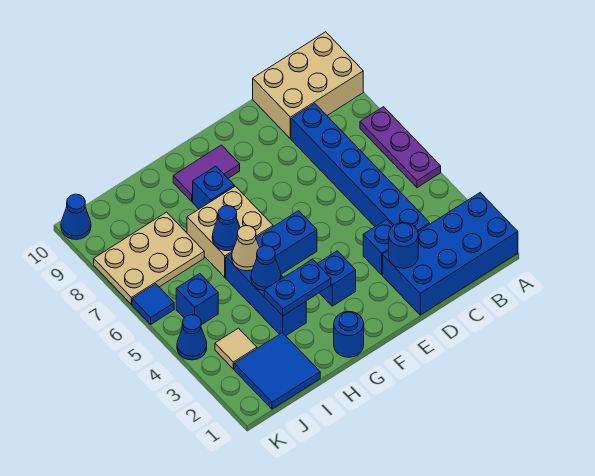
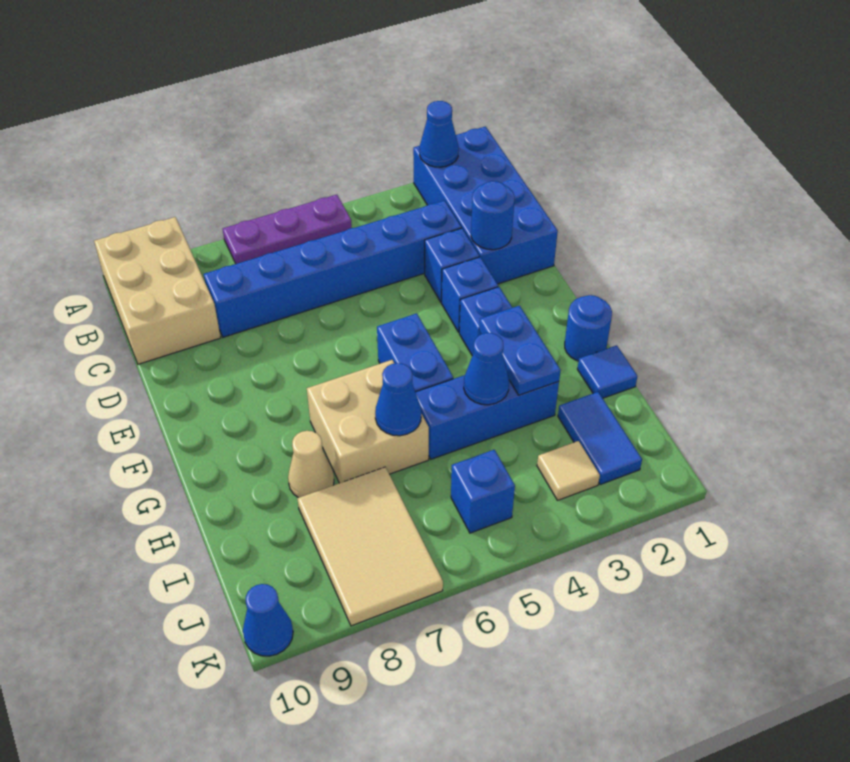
purple 1x2 tile [173,145,240,201] -> none
blue 1x1 brick [193,166,234,209] -> blue 1x1 brick moved to [442,257,498,332]
tan 1x1 cone [232,226,259,271] -> tan 1x1 cone moved to [288,431,334,498]
blue 2x2 tile [234,333,320,409] -> blue 1x2 tile [558,392,642,485]
tan 2x3 plate [94,212,204,304] -> tan 2x3 tile [297,467,443,626]
blue 1x1 cone [177,315,207,360] -> blue 1x1 cone moved to [420,101,459,167]
blue 1x1 tile [132,284,174,324] -> blue 1x1 tile moved to [578,345,638,398]

